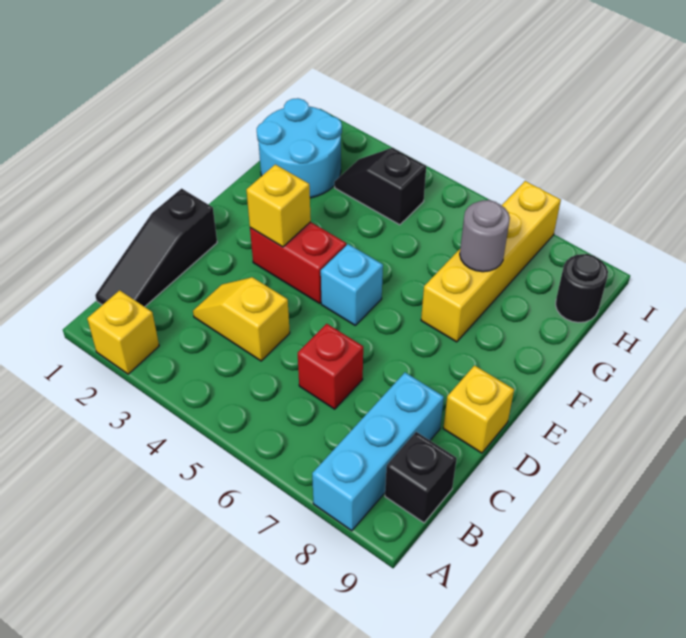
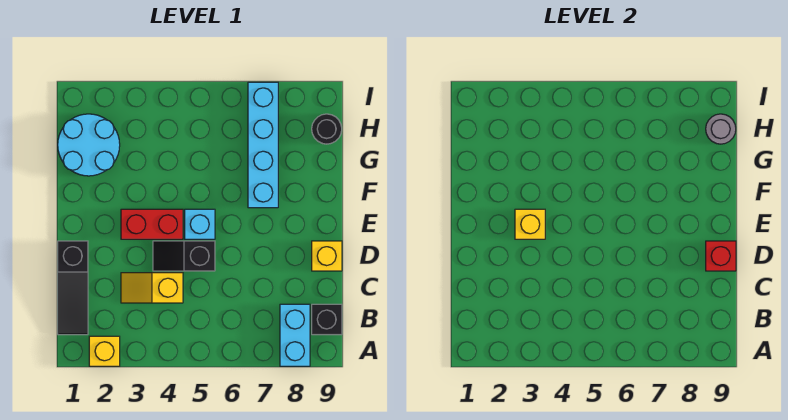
cyan 1x3 brick [312,373,444,531] -> cyan 1x2 brick [280,304,310,366]
red 1x1 brick [298,324,363,409] -> red 1x1 brick moved to [706,241,736,271]
yellow 1x4 brick [421,181,561,342] -> cyan 1x4 brick [248,82,278,208]
grey 1x1 round brick [460,200,510,272] -> grey 1x1 round brick moved to [706,114,736,144]
black 1x2 slope [334,148,426,225] -> black 1x2 slope moved to [153,241,215,271]

